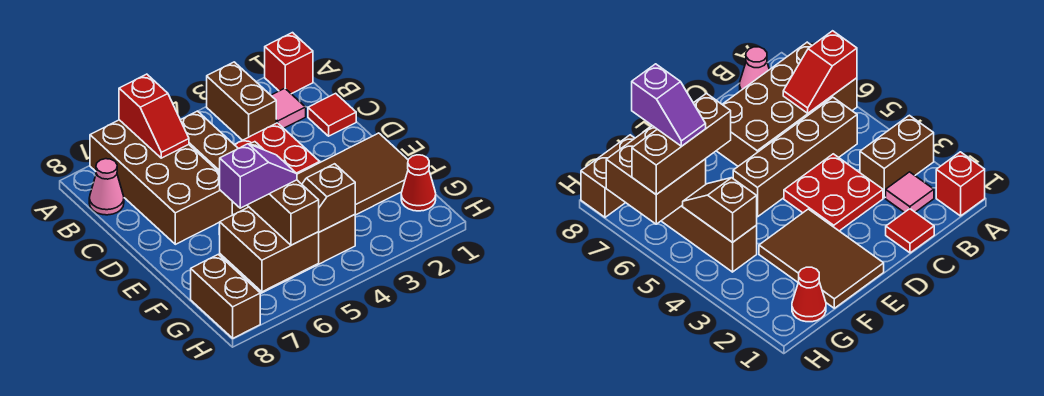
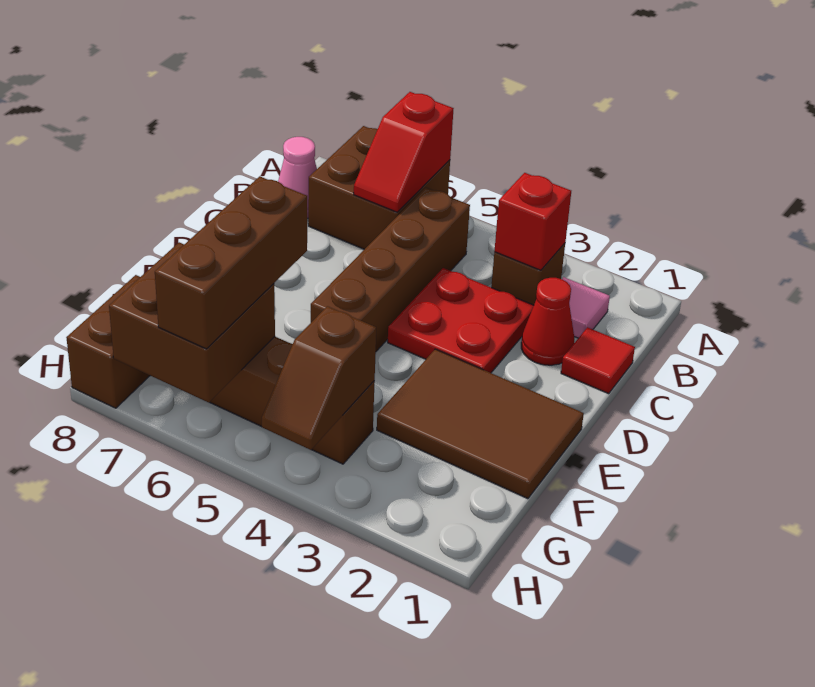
red 1x1 brick [265,33,313,94] -> red 1x1 brick moved to [494,173,571,270]
brown 1x2 brick [207,62,276,140] -> brown 1x1 brick [491,243,565,305]
brown 2x4 brick [90,120,232,244] -> brown 2x2 brick [308,126,450,249]
red 1x1 cone [401,155,436,211] -> red 1x1 cone moved to [521,278,574,365]
brown 1x2 slope [302,164,355,232] -> brown 1x2 slope turned to [262,306,376,450]
purple 1x2 slope [220,144,297,208] -> none

